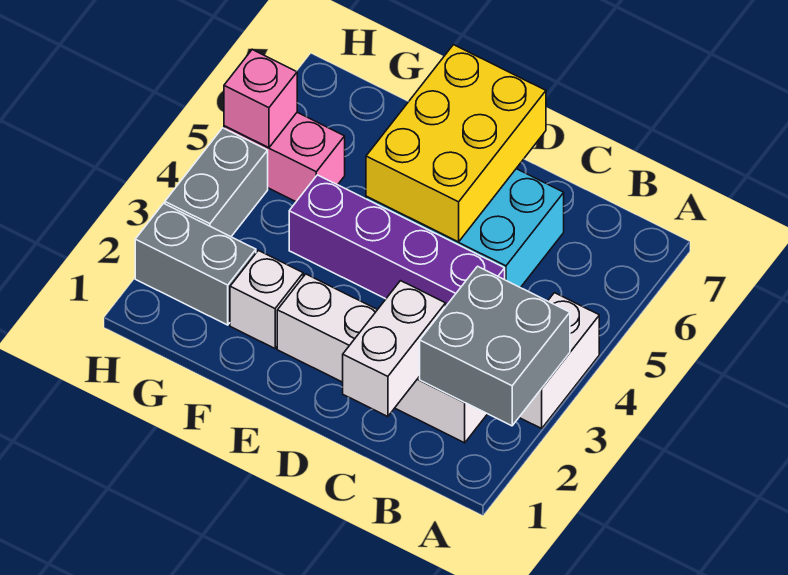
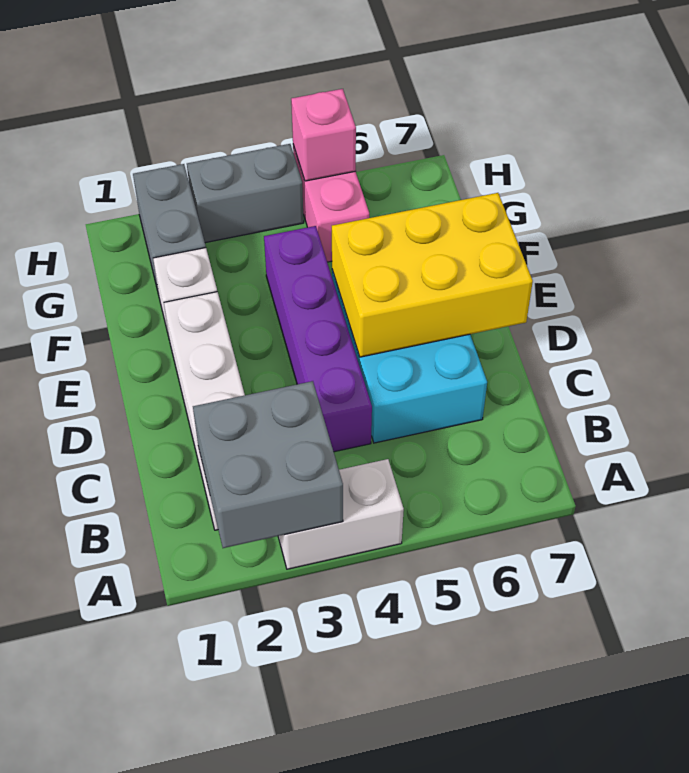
white 1x2 brick [343,281,446,417] -> none

